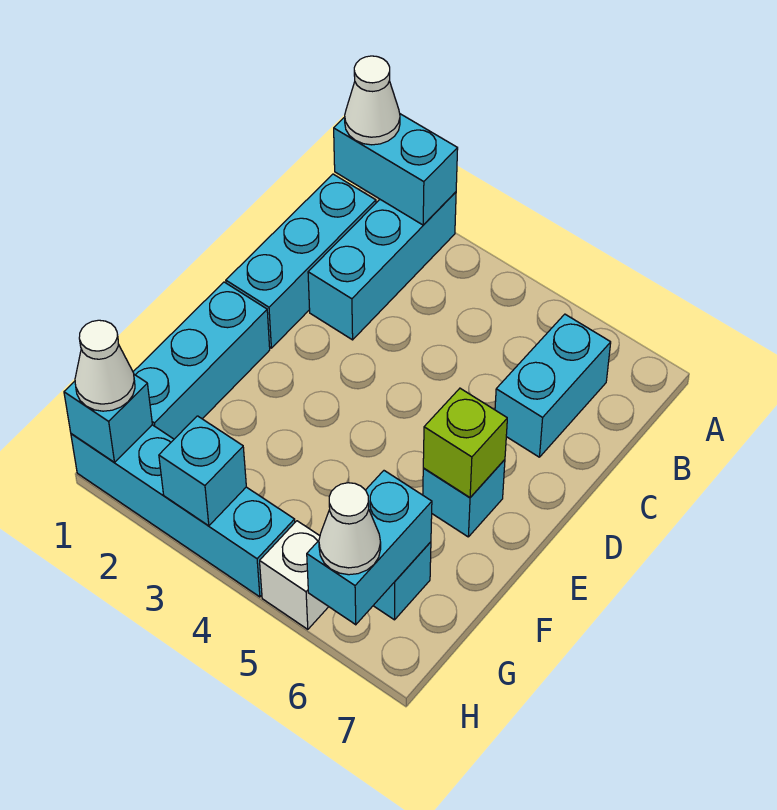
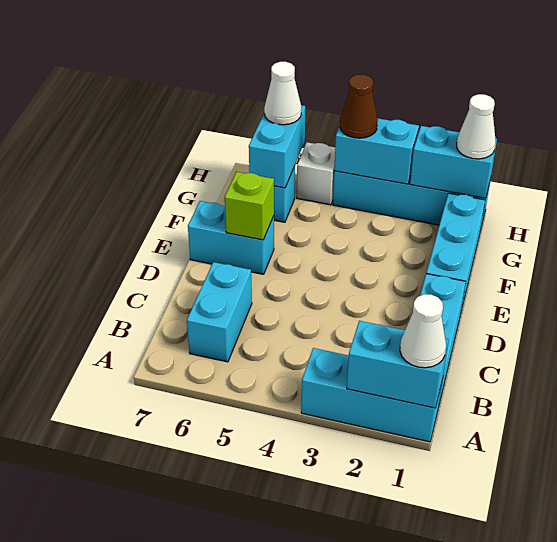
cyan 1x3 brick [308,192,456,340] -> cyan 1x3 brick turned to [301,348,443,442]
cyan 1x1 brick [423,460,505,537] -> cyan 1x2 brick [188,201,274,274]
cyan 1x1 brick [64,375,152,462] -> cyan 1x2 brick [410,126,497,198]
cyan 1x1 brick [159,416,246,526] -> cyan 1x2 brick [334,118,419,184]
none -> brown 1x1 cone [340,75,378,138]

